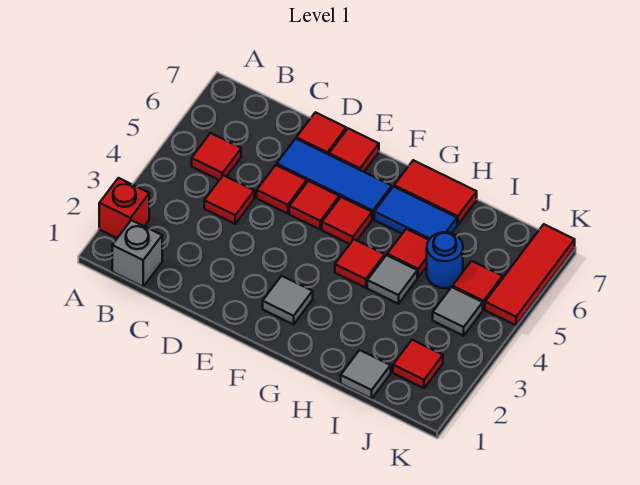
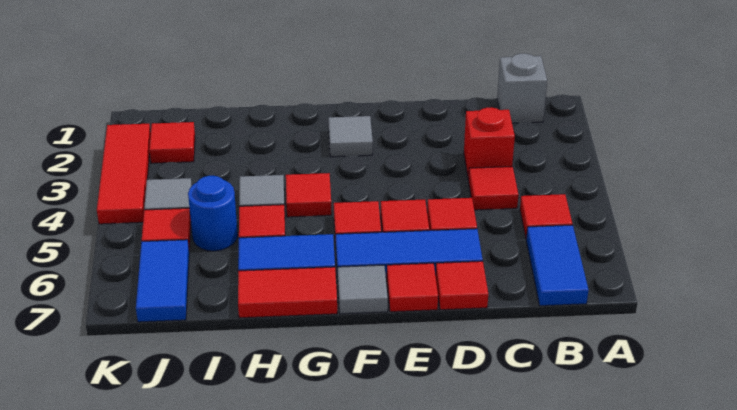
red 1x1 brick [99,178,149,238] -> red 1x1 brick moved to [464,107,515,180]
none -> blue 1x2 tile [526,225,588,306]
grey 1x1 tile [341,350,391,399] -> grey 1x1 tile moved to [338,265,388,314]
none -> blue 1x2 tile [136,240,189,322]
red 1x3 tile [485,224,575,325] -> red 1x3 tile moved to [97,124,151,224]

